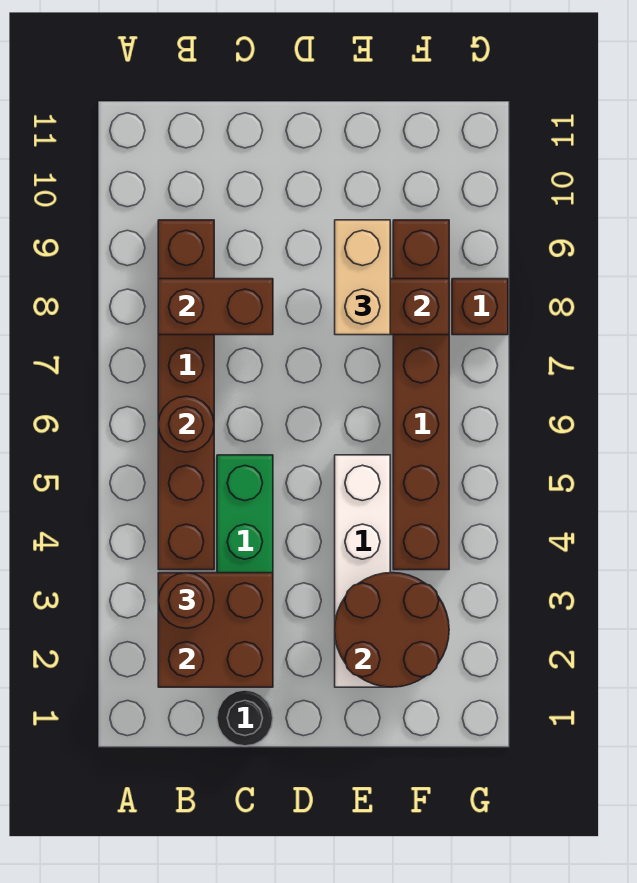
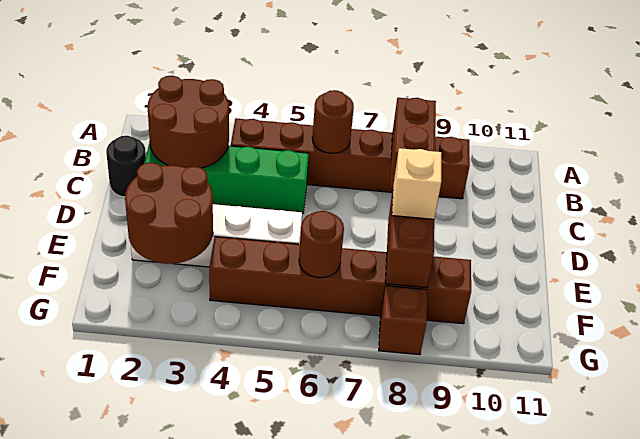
brown 2x2 brick [158,573,273,687] -> brown 2x2 round brick [147,76,229,168]
brown 1x1 round brick [158,573,214,628] -> brown 1x1 round brick moved to [299,211,344,278]
tan 1x2 brick [335,220,390,335] -> tan 1x1 brick [392,148,441,219]

